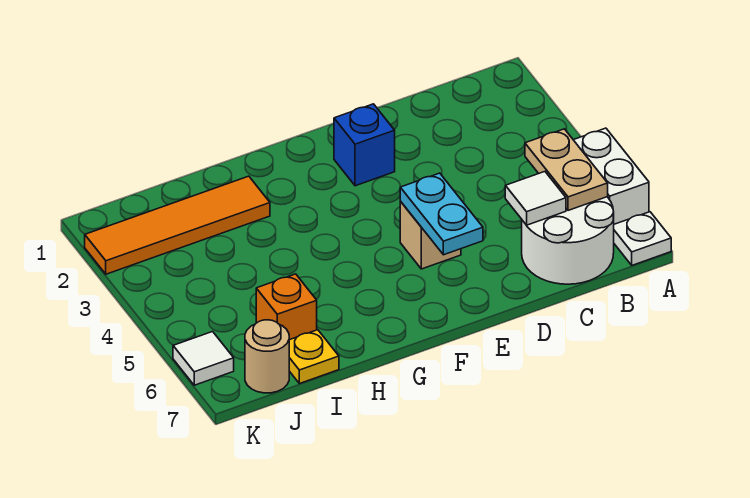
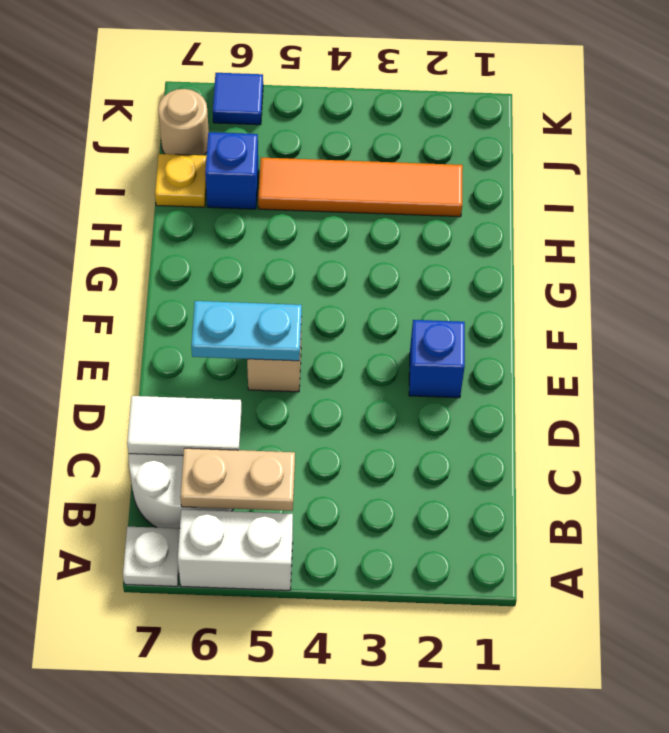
white 1x1 tile [505,172,566,225] -> white 1x2 tile [127,396,241,456]
orange 1x4 tile [85,176,270,274] -> orange 1x4 tile turned to [258,158,463,217]
orange 1x1 brick [256,274,317,340] -> blue 1x1 brick [205,132,258,209]
white 1x1 tile [173,332,234,385] -> blue 1x1 tile [213,73,263,125]

